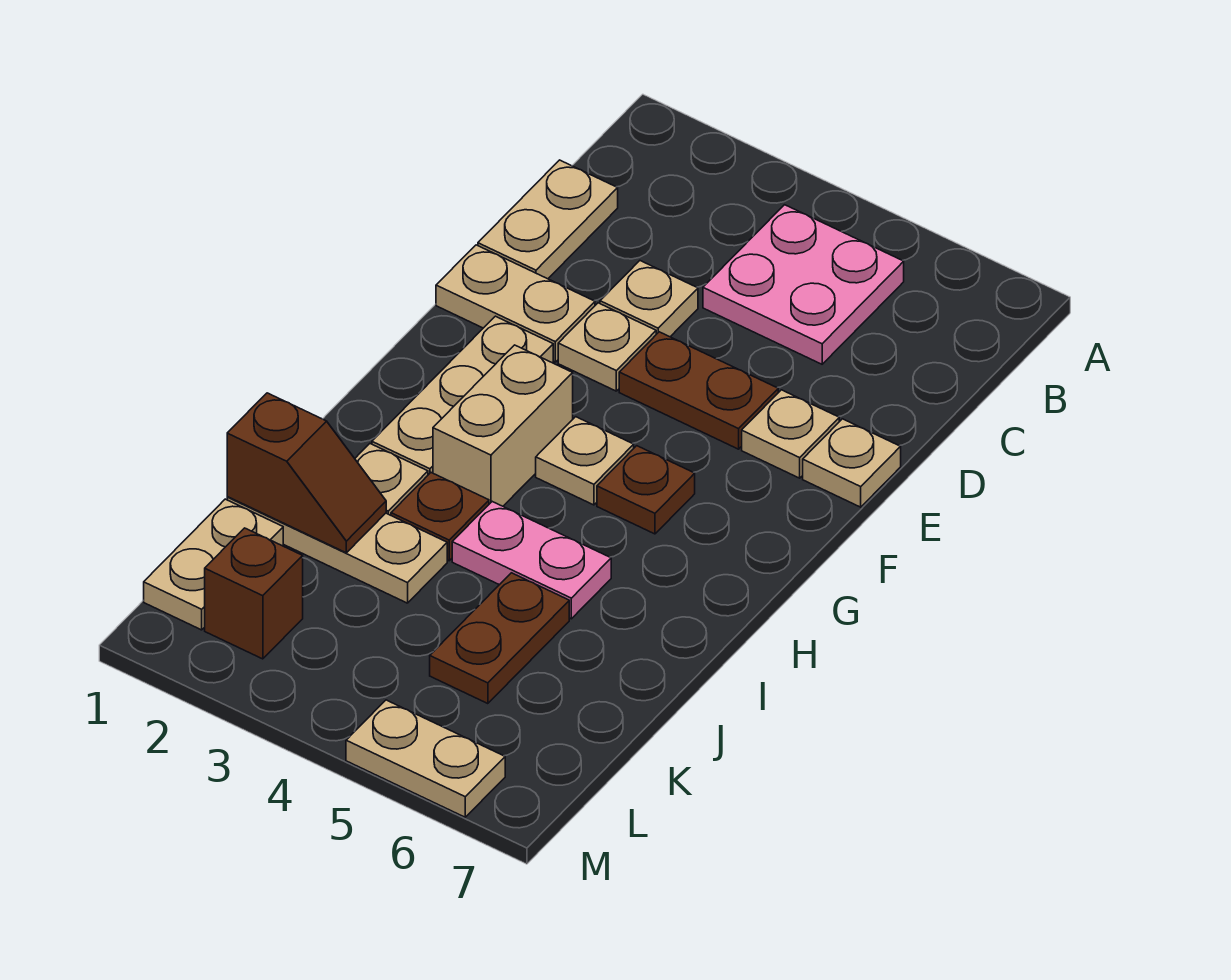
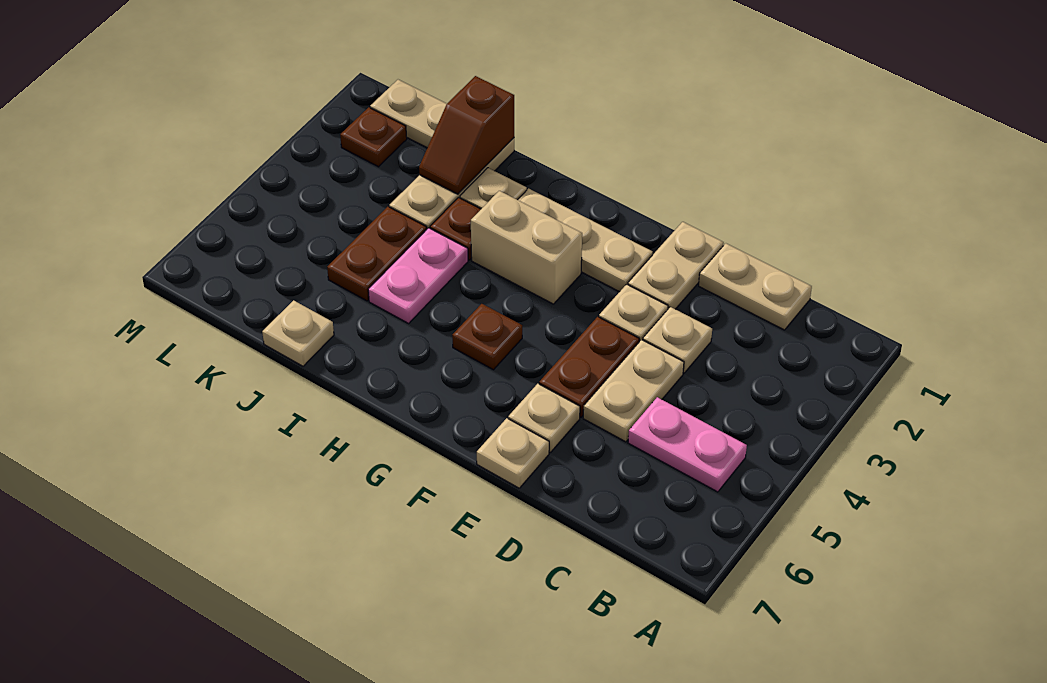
pink 2x2 plate [703,205,904,364] -> pink 1x2 plate [628,397,747,492]
tan 1x1 plate [536,417,634,505] -> tan 1x1 plate moved to [262,300,334,366]
brown 1x2 plate [430,573,569,704] -> brown 1x2 plate turned to [327,207,427,301]
brown 1x1 brick [205,528,303,659] -> brown 1x1 plate [340,107,407,167]
tan 1x2 plate [346,700,505,817] -> tan 1x2 plate moved to [583,340,684,442]

